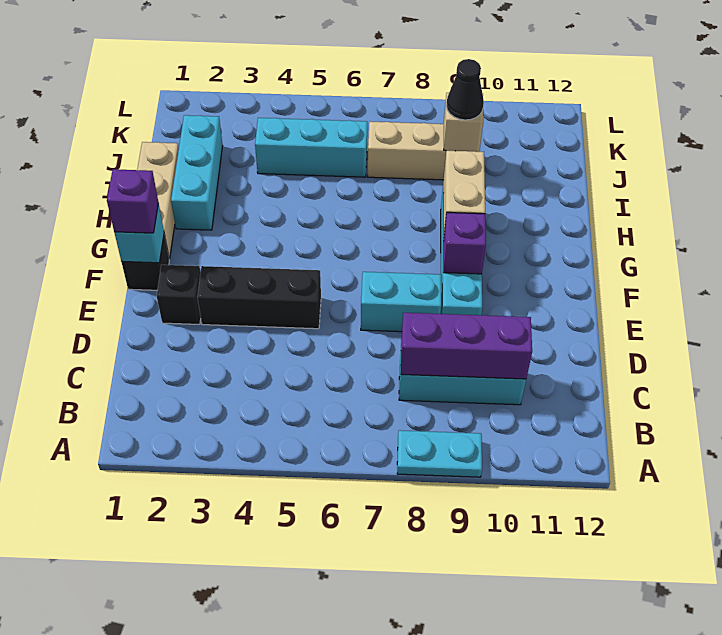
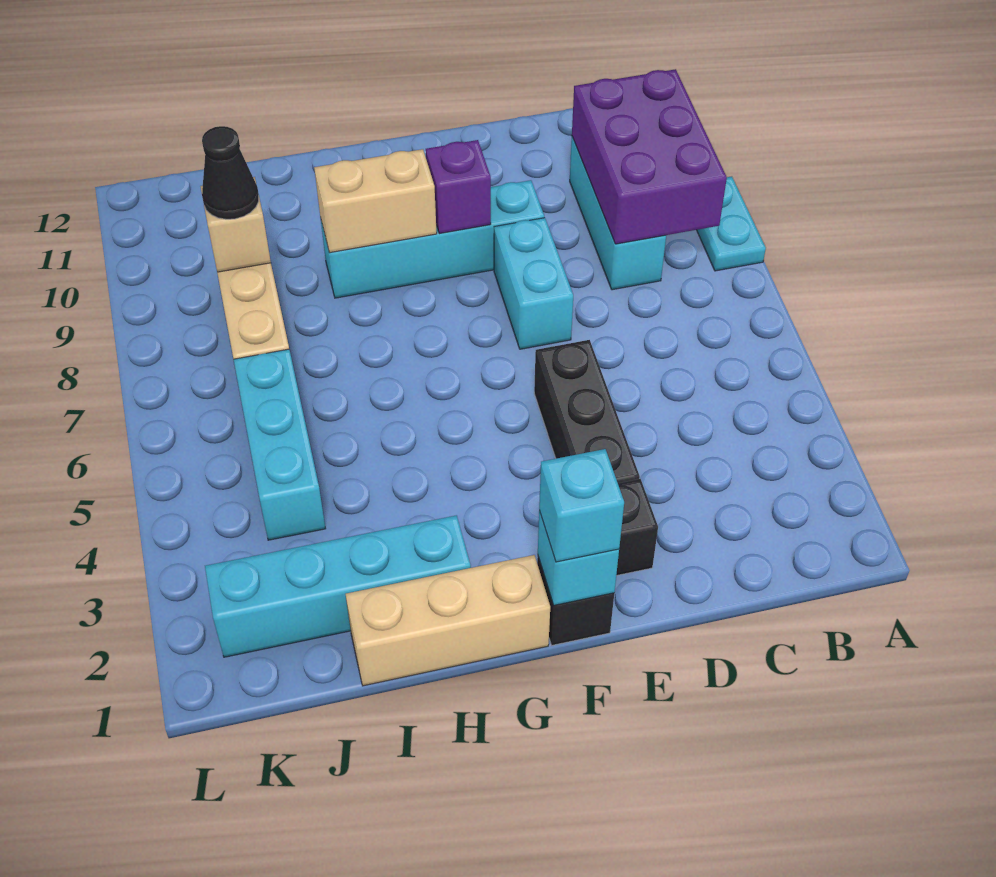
purple 1x3 brick [401,313,532,379] -> purple 2x3 brick [572,69,727,244]
purple 1x1 brick [107,169,158,233] -> cyan 1x1 brick [539,449,624,562]
cyan 1x3 brick [171,115,223,230] -> cyan 1x4 brick [205,515,471,657]

